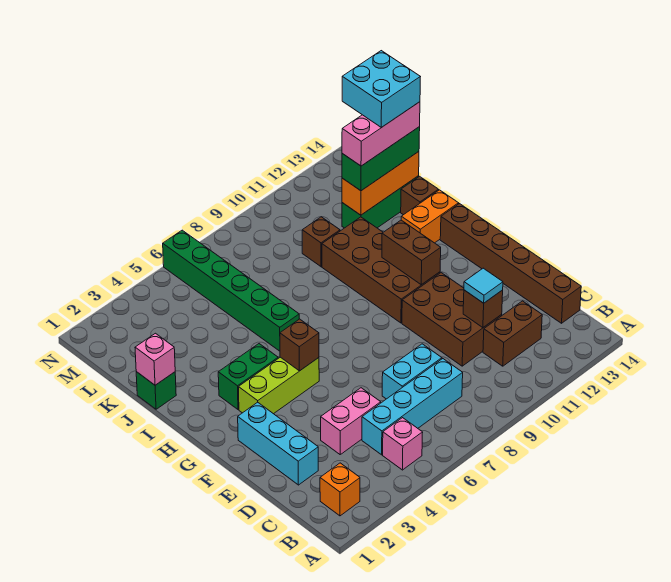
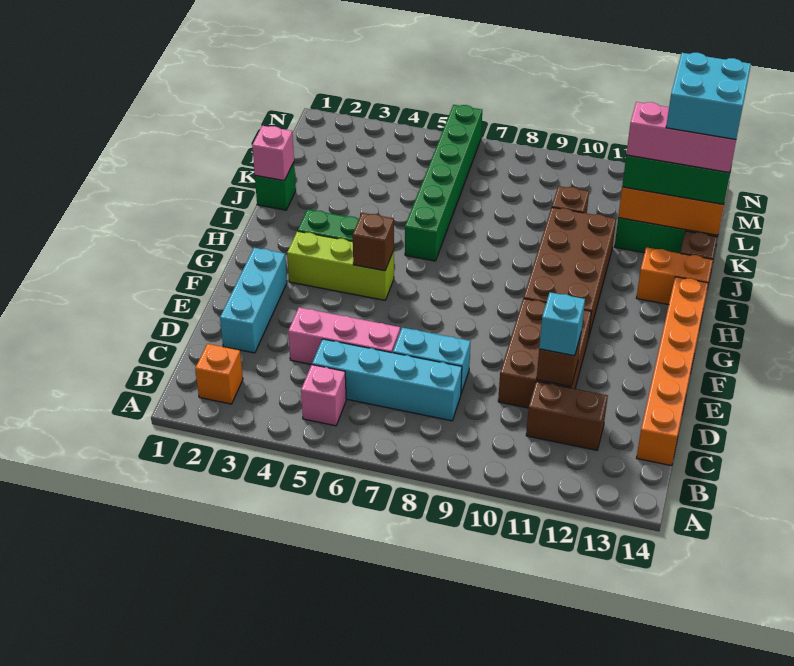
brown 1x6 brick [440,204,581,323] -> orange 1x6 brick [637,277,708,466]
pink 1x2 brick [321,388,381,454] -> pink 1x3 brick [288,307,400,365]
cyan 1x1 tile [464,268,503,303] -> cyan 1x1 brick [539,292,585,356]
brown 1x2 brick [382,220,441,285] -> none

